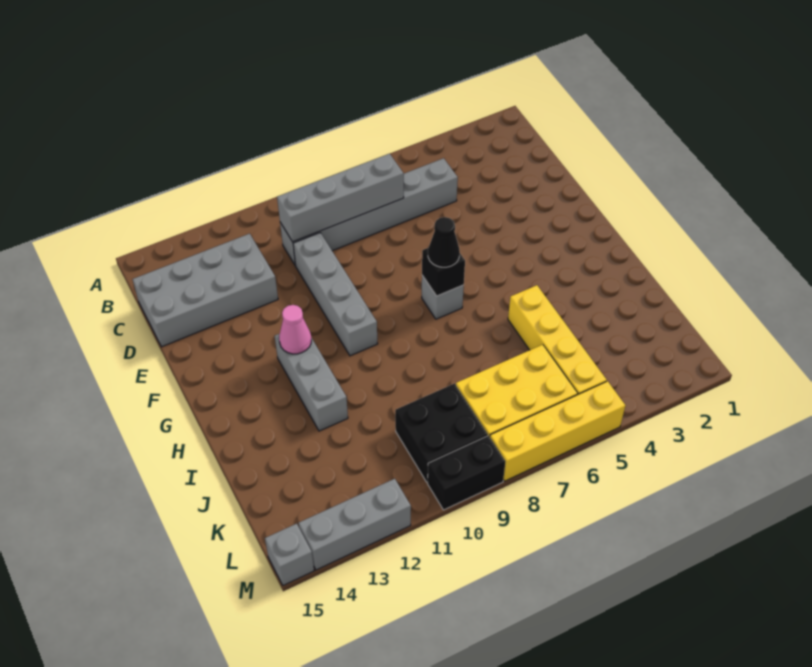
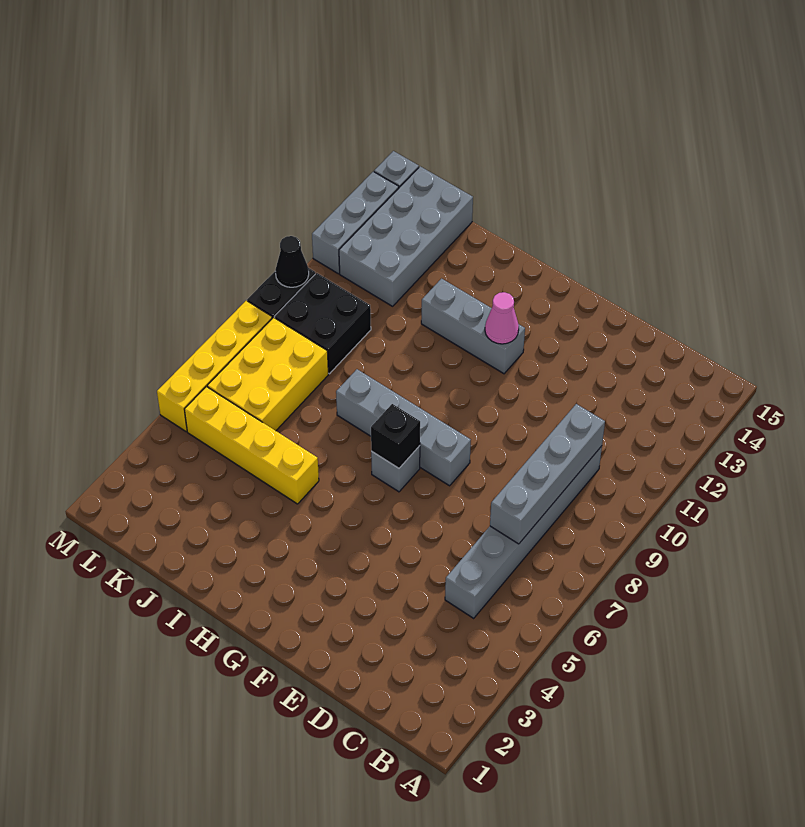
grey 2x4 brick [132,234,278,347] -> grey 2x4 brick moved to [339,166,473,306]
grey 1x4 brick [293,233,378,356] -> grey 1x4 brick moved to [336,369,471,486]
black 1x1 cone [428,217,460,267] -> black 1x1 cone moved to [275,236,309,287]

